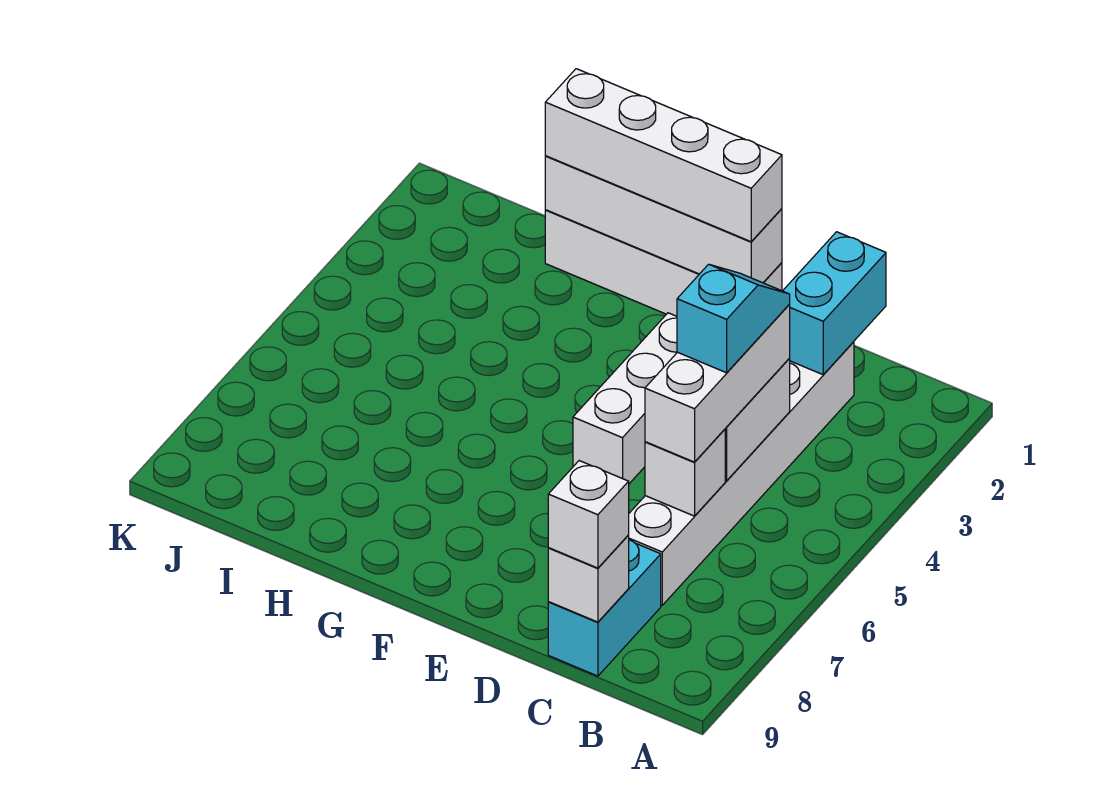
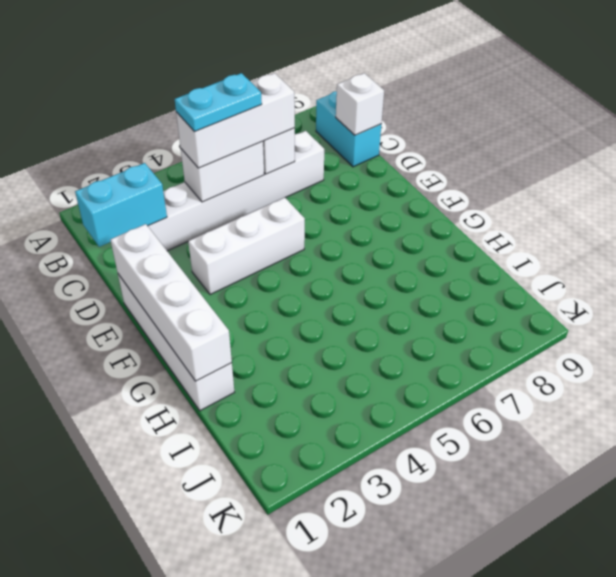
cyan 1x2 slope [677,264,790,373] -> cyan 1x2 plate [175,73,262,132]
cyan 1x2 brick [548,540,661,676] -> cyan 1x2 brick turned to [316,91,381,167]
white 1x1 brick [548,461,629,568] -> none
white 1x4 brick [545,69,782,242] -> none

